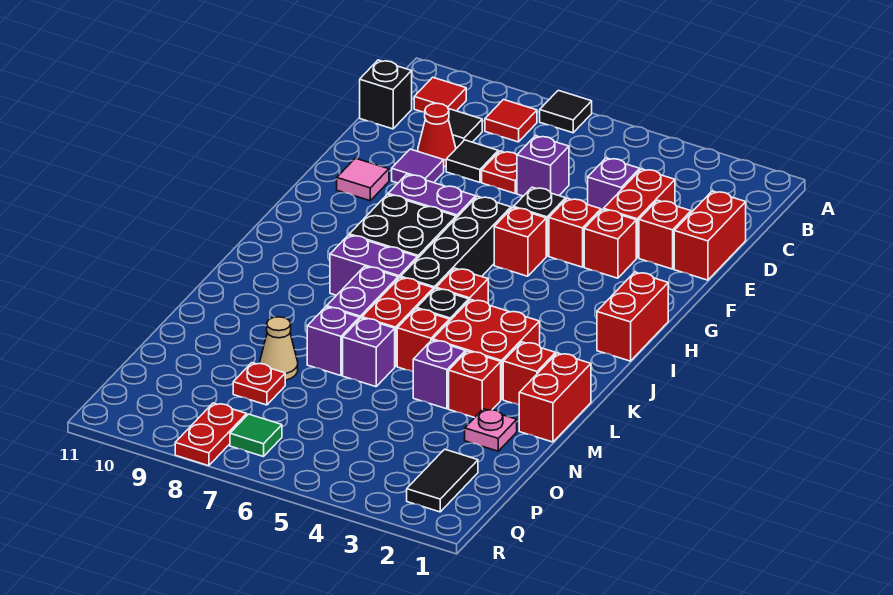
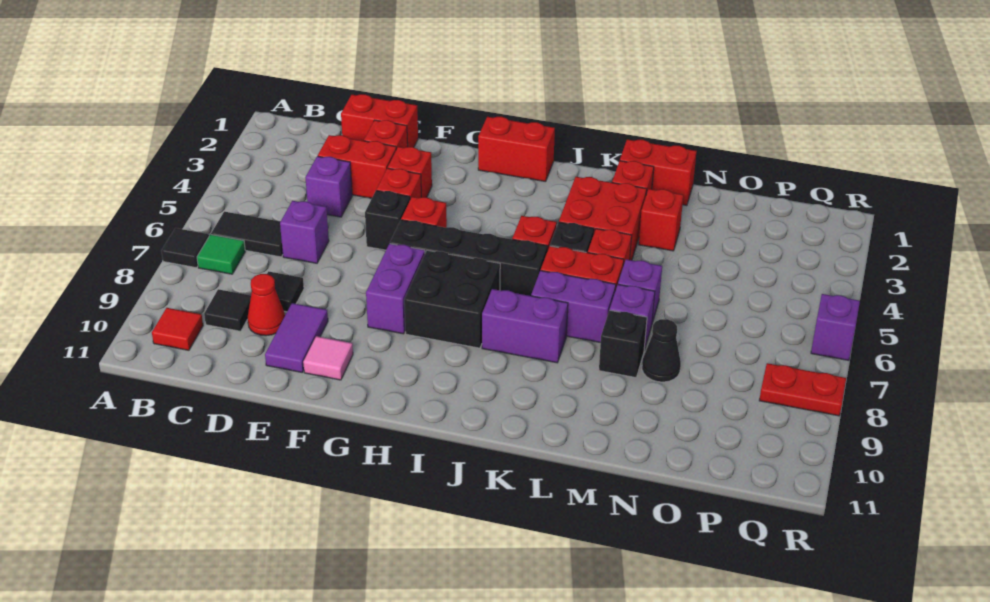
red 1x1 tile [485,100,537,142] -> none
black 1x1 brick [360,60,412,129] -> black 1x1 brick moved to [599,310,647,378]
red 1x1 plate [482,151,517,193] -> none
purple 1x1 tile [392,149,444,183] -> purple 1x2 tile [265,303,328,372]
purple 1x2 brick [330,235,418,295] -> purple 1x2 brick turned to [482,289,568,363]
purple 1x1 brick [413,340,465,409] -> purple 1x1 brick moved to [811,294,860,360]
pink 1x1 plate [465,409,517,451] -> none
tan 1x1 cone [260,317,298,380] -> black 1x1 cone [642,319,681,382]
red 1x1 plate [233,363,285,405] -> none
black 1x2 tile [407,449,478,512] -> black 1x2 tile moved to [211,212,283,257]
green 1x1 tile [230,414,282,457] -> green 1x1 tile moved to [197,234,245,274]

